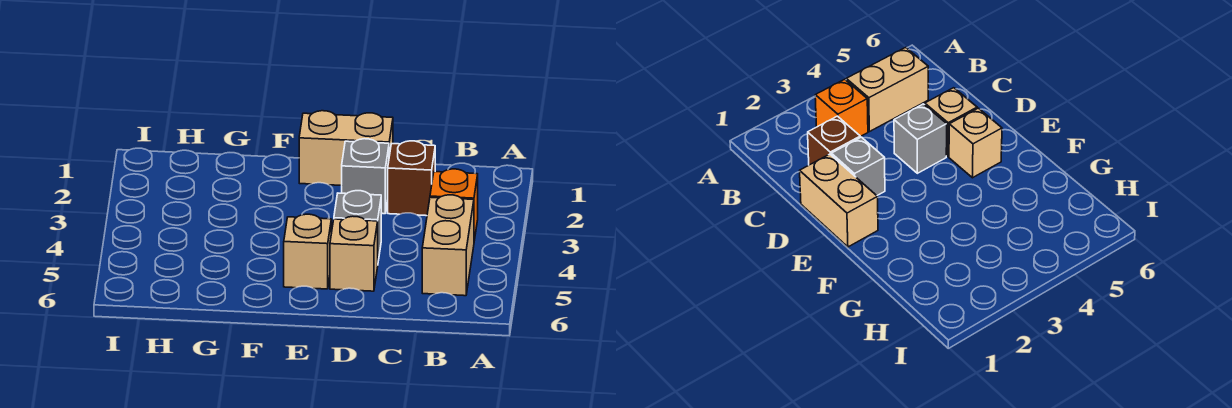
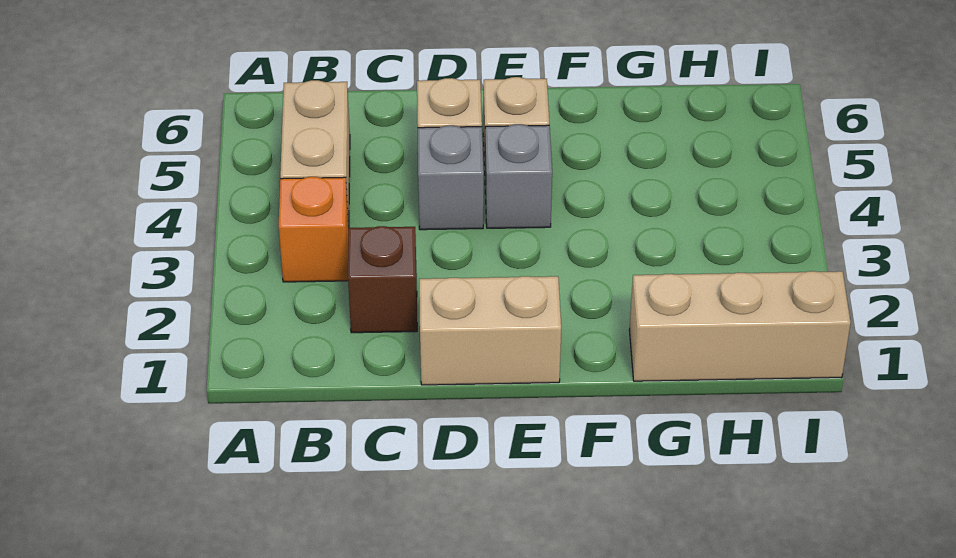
grey 1x1 brick [342,139,389,214] -> grey 1x1 brick moved to [485,124,552,228]
none -> tan 1x3 brick [629,271,851,381]

